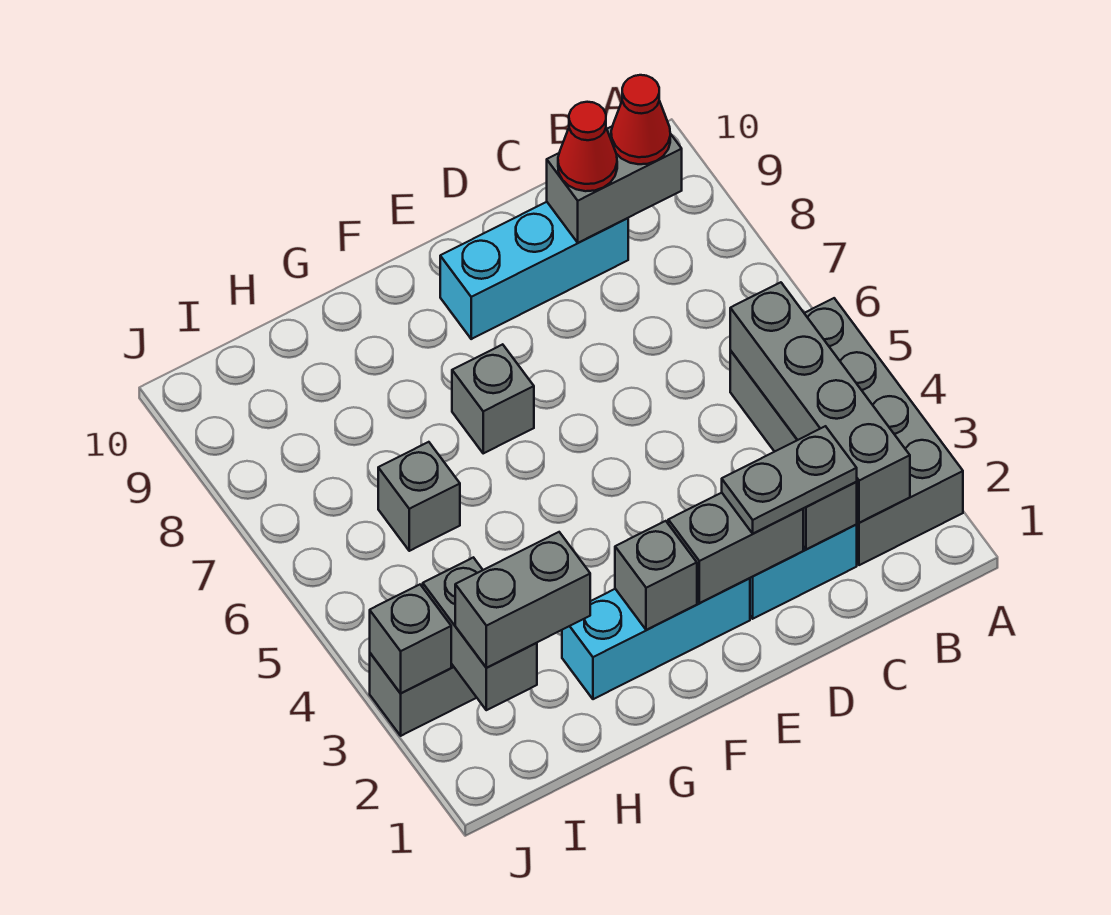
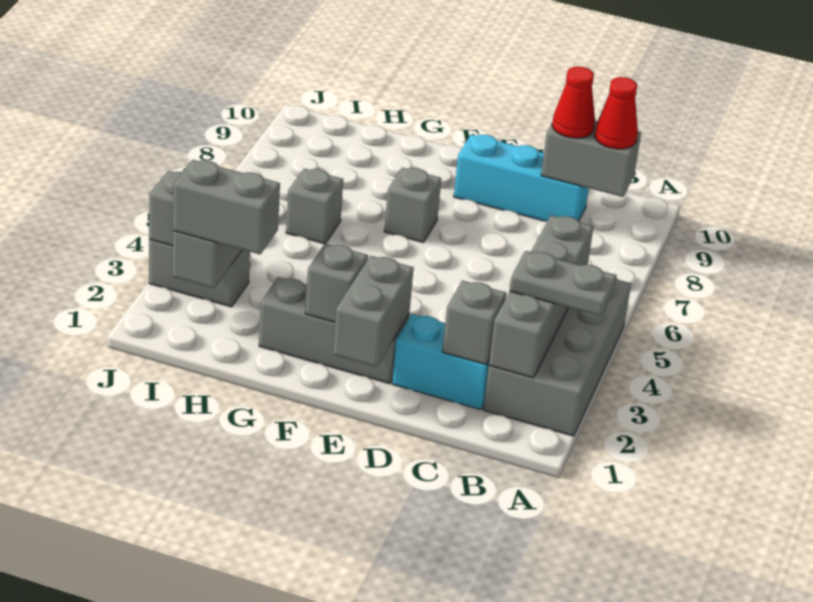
grey 1x2 plate [722,426,857,533] -> grey 1x2 plate moved to [510,251,617,316]
grey 1x2 brick [668,493,803,603] -> grey 1x2 brick turned to [333,256,414,367]
cyan 1x3 brick [562,578,750,699] -> grey 1x3 brick [259,277,409,384]

